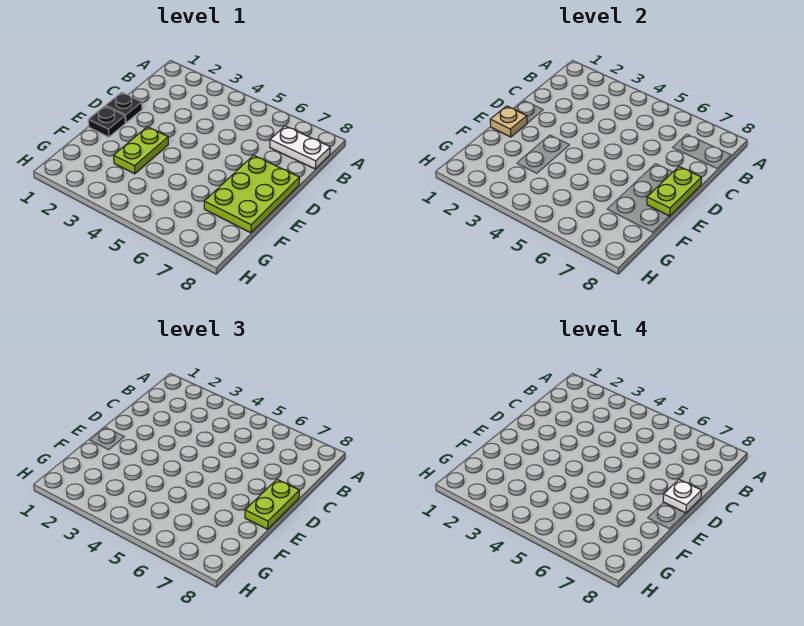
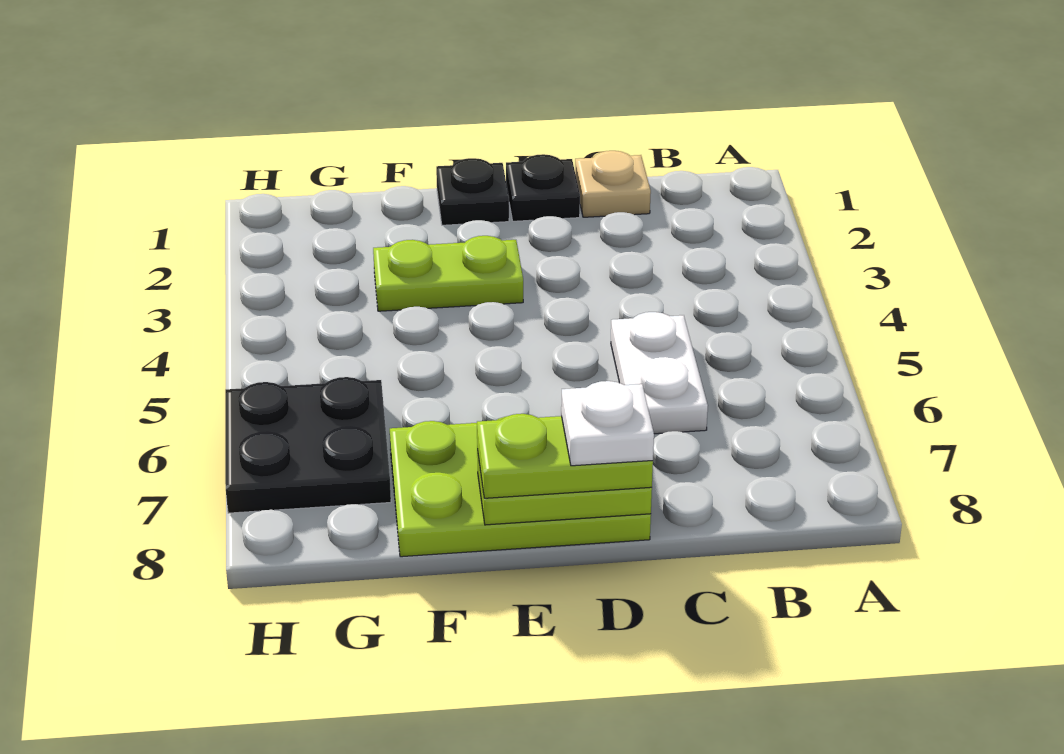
white 1x2 plate [270,126,330,169] -> white 1x2 plate moved to [611,312,708,434]
tan 1x1 plate [490,106,527,137] -> tan 1x1 plate moved to [575,151,651,217]
none -> black 2x2 plate [225,377,391,513]

